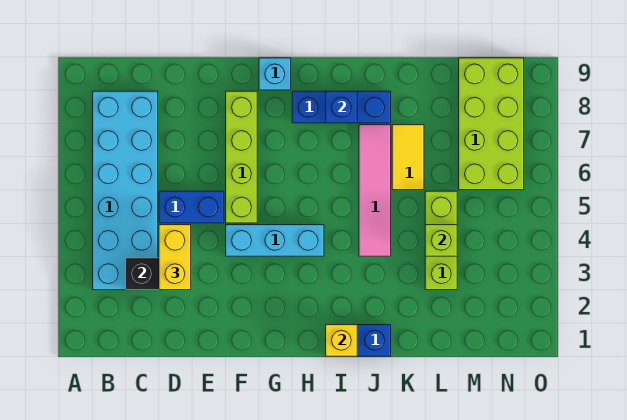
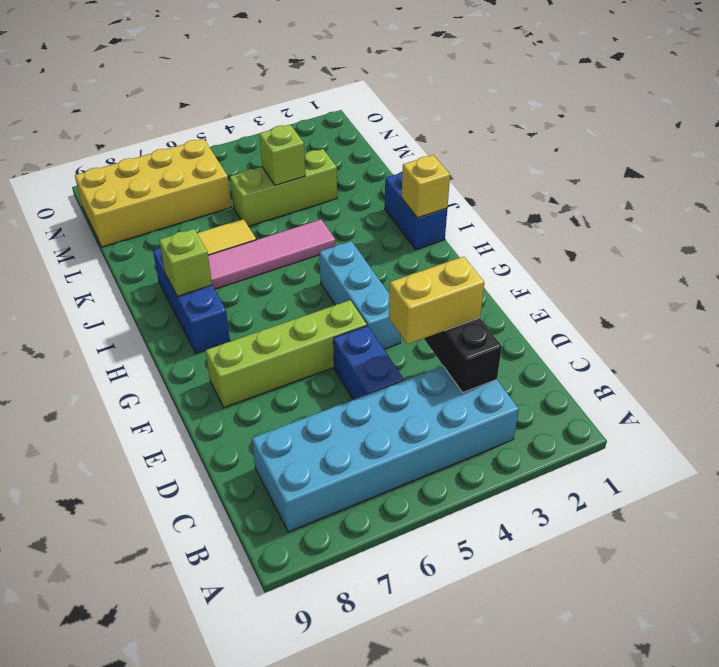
cyan 1x1 brick [259,58,291,90] -> none
blue 1x1 brick [326,91,357,123] -> lime 1x1 brick [159,229,212,296]
lime 2x4 brick [459,58,524,190] -> yellow 2x4 brick [75,139,231,247]

